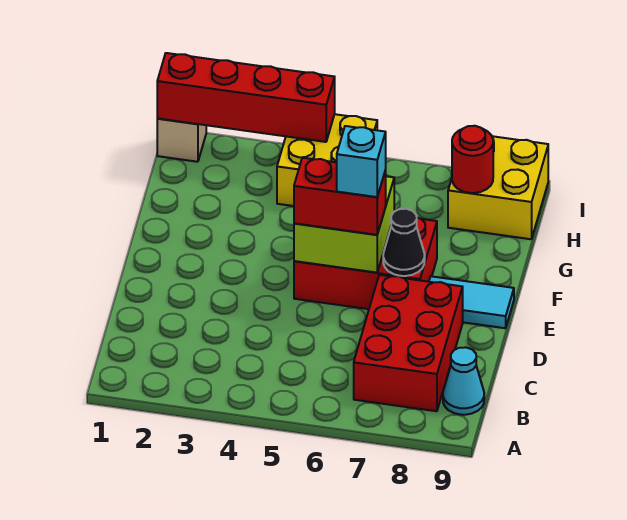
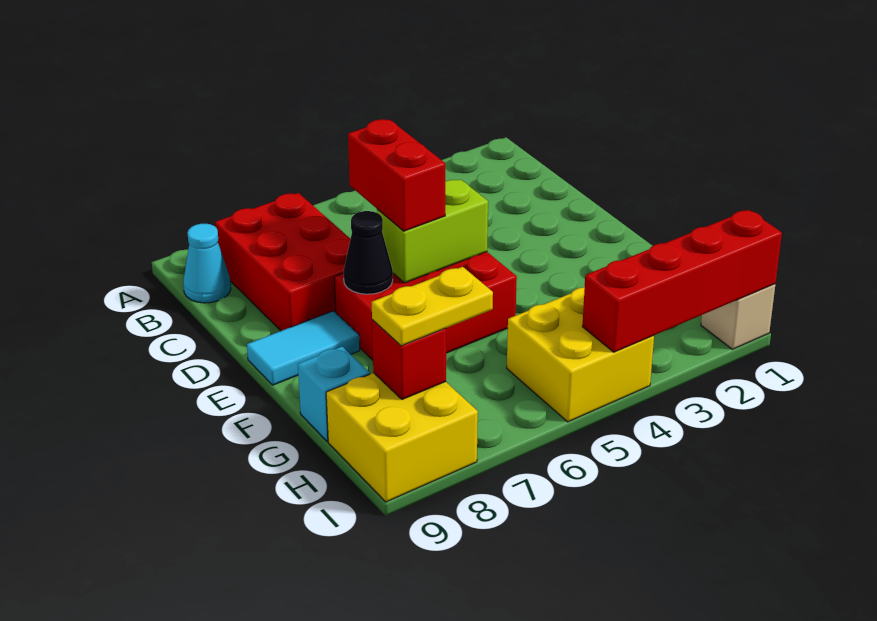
lime 2x2 brick [294,176,394,273] -> lime 1x2 brick [377,179,488,283]
red 1x2 brick [294,158,386,235] -> red 1x2 brick turned to [348,119,445,231]
cyan 1x1 brick [337,126,386,197] -> cyan 1x1 brick moved to [298,347,370,441]
none -> yellow 1x2 plate [372,267,493,346]
red 1x1 round brick [452,126,493,193] -> red 1x1 brick [372,320,446,399]

